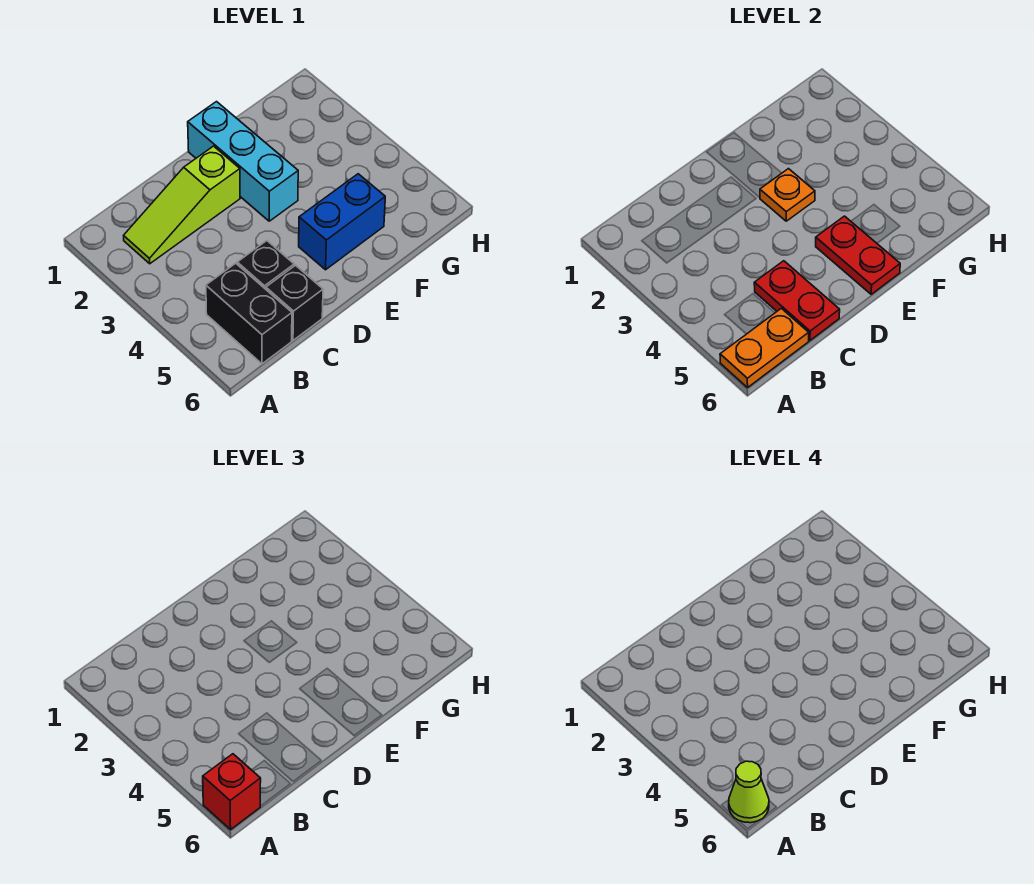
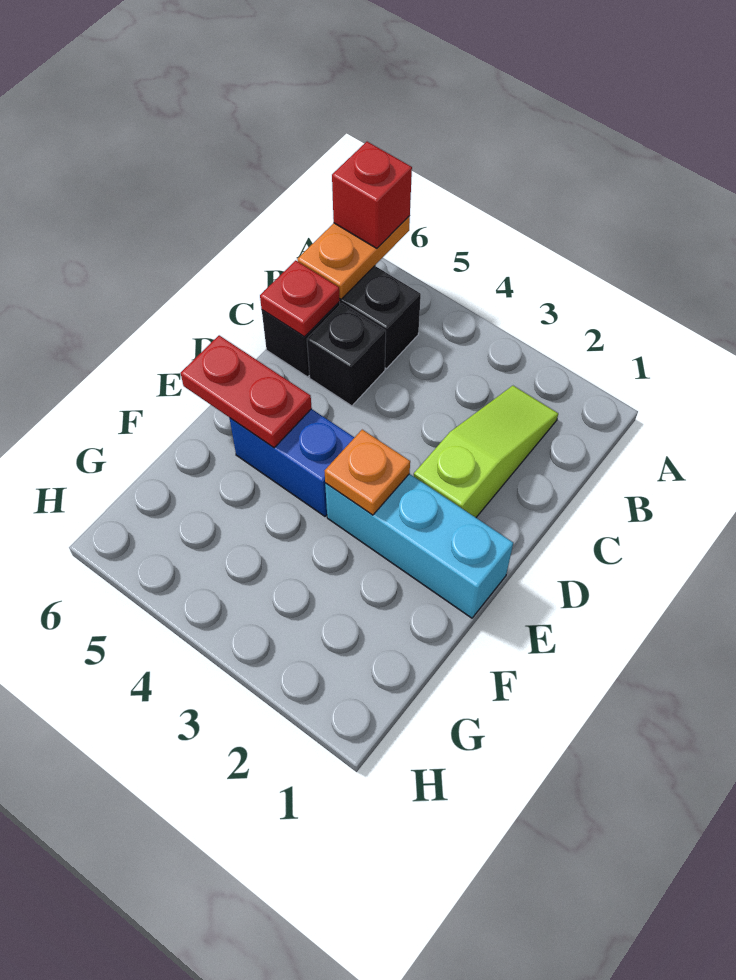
lime 1x1 cone [729,761,769,823] -> none
red 1x2 plate [754,261,840,340] -> red 1x1 plate [260,260,340,337]
blue 1x2 brick [299,174,385,270] -> blue 1x2 brick turned to [230,409,355,516]

